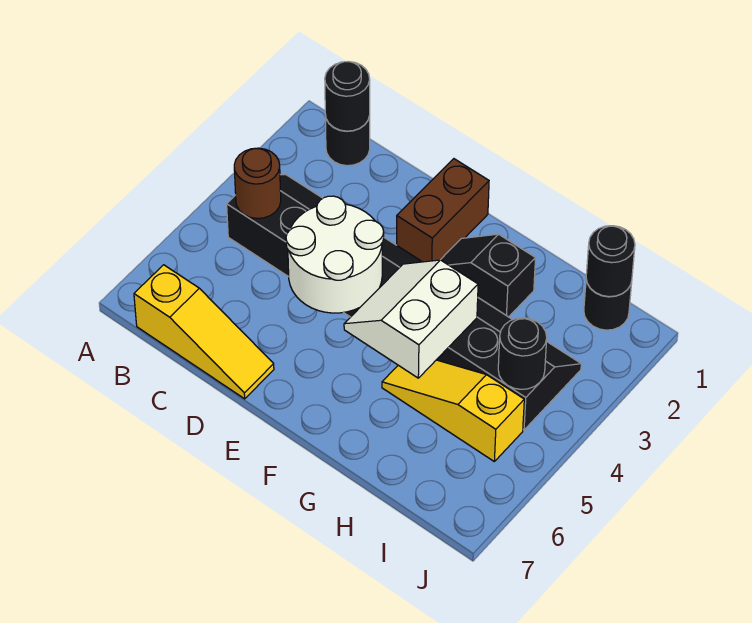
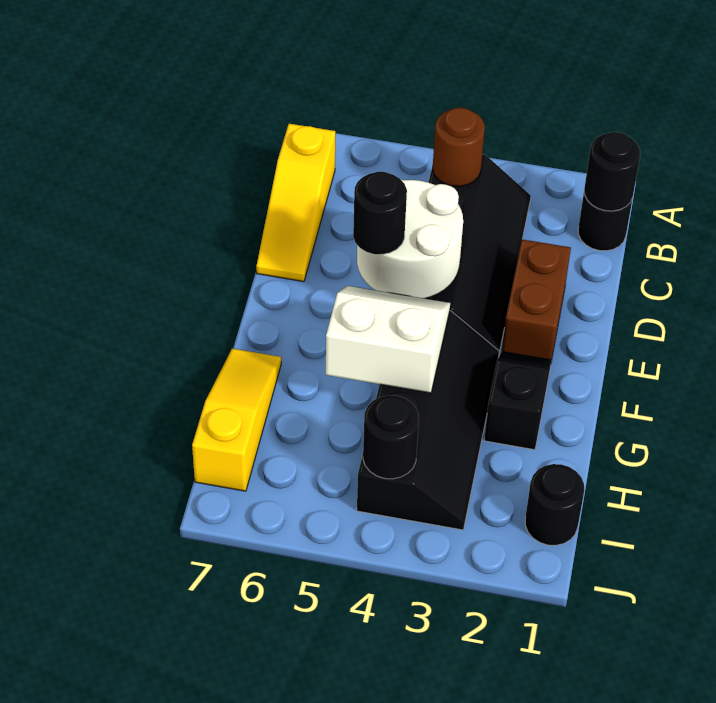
brown 1x2 brick [397,159,489,262] -> brown 1x2 brick turned to [502,239,571,360]
yellow 1x3 slope [382,360,524,461] -> yellow 1x3 slope moved to [192,349,281,491]
black 1x1 round brick [586,226,635,297] -> black 1x1 round brick moved to [353,172,407,254]

